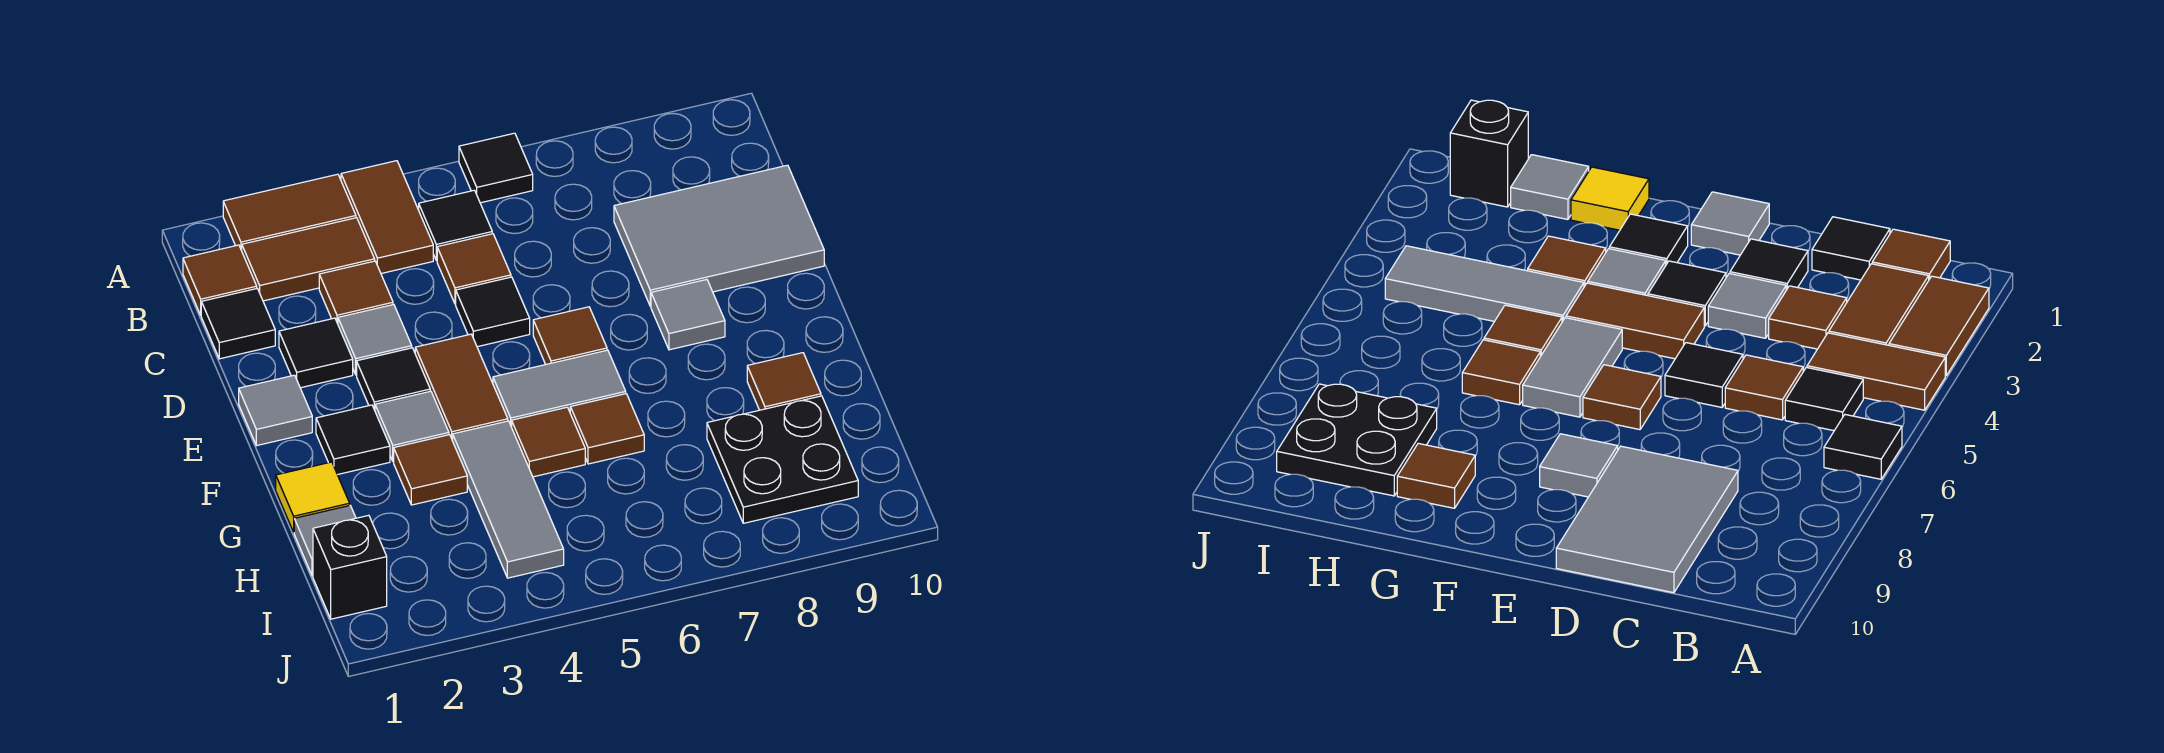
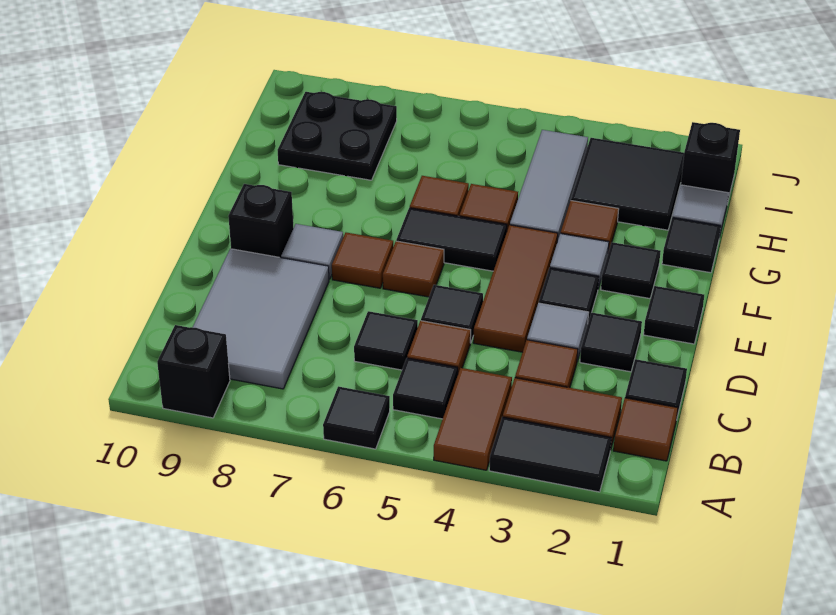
brown 1x2 tile [223,174,356,250] -> black 1x2 tile [489,417,611,492]
none -> black 1x1 brick [157,325,230,418]
none -> black 1x1 tile [354,311,418,370]
grey 2x3 tile [614,165,824,306] -> grey 2x3 tile turned to [193,249,329,389]
grey 1x1 tile [239,375,312,446] -> black 1x1 tile [644,286,704,344]
brown 1x2 tile [415,334,508,441] -> brown 1x3 tile [473,225,558,352]
none -> black 1x1 brick [228,184,293,258]
grey 1x2 tile [493,350,626,427] -> black 1x2 tile [396,208,507,271]
yellow 1x1 tile [276,462,350,532] -> black 1x1 tile [662,217,721,273]
brown 1x1 tile [747,353,821,410] -> brown 1x1 tile moved to [332,233,393,288]
none -> black 2x2 tile [571,138,684,230]

